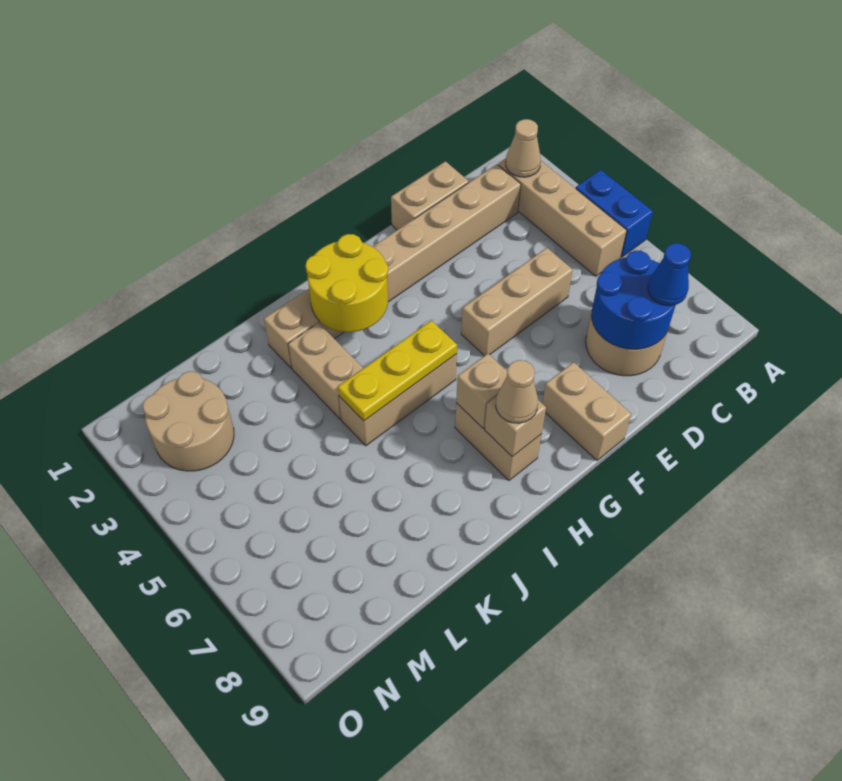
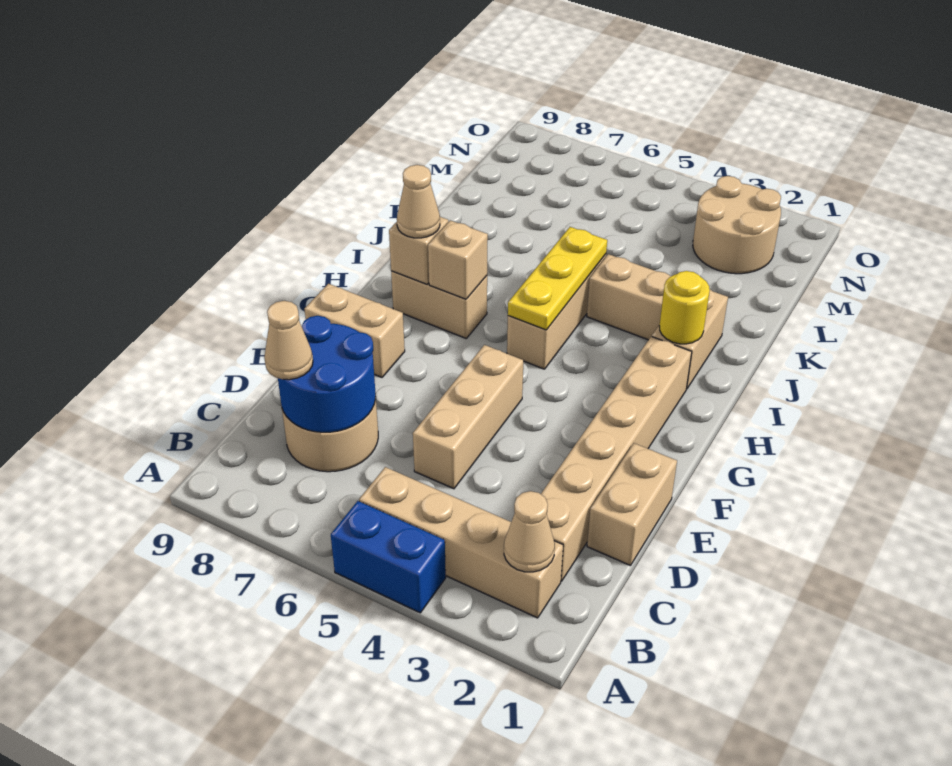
blue 1x1 cone [648,243,691,306] -> tan 1x1 cone [264,301,313,380]
yellow 2x2 round brick [306,234,388,332] -> yellow 1x1 round brick [660,271,710,344]

